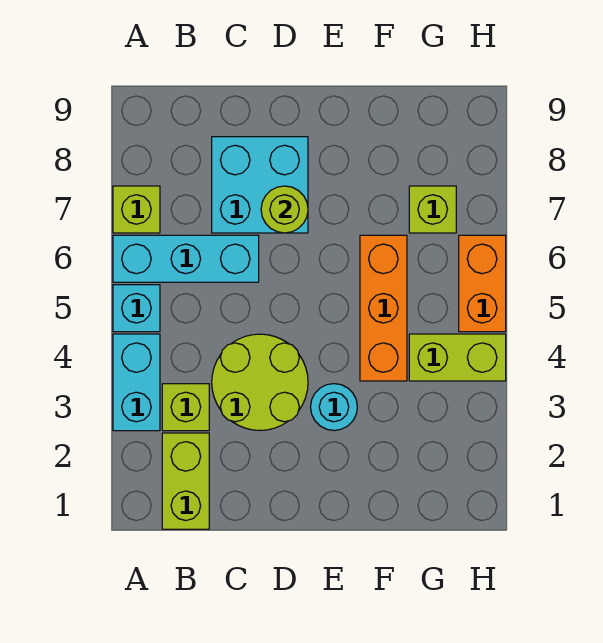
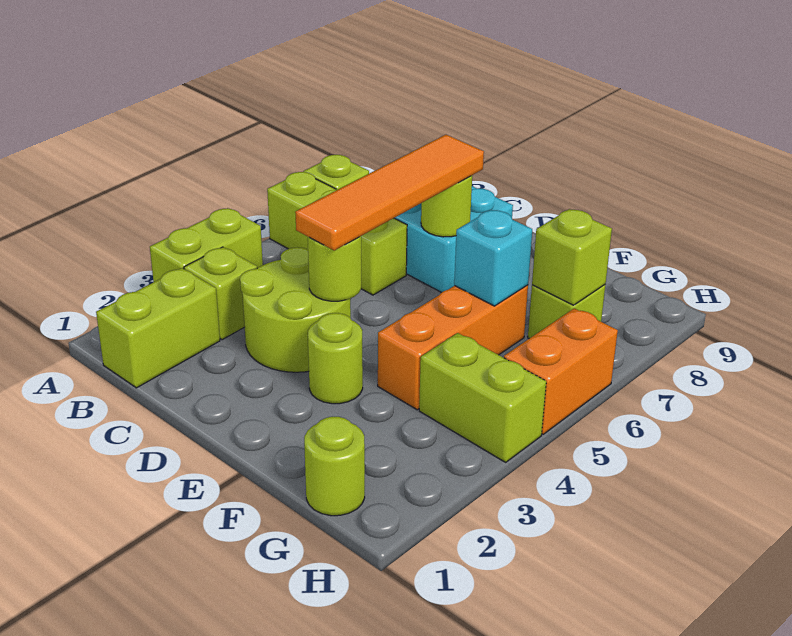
cyan 1x2 brick [113,334,160,431] -> lime 1x2 brick [150,208,263,282]
cyan 1x1 brick [113,285,160,332] -> cyan 1x1 brick moved to [454,210,532,306]
cyan 1x3 brick [113,235,259,282] -> lime 1x3 brick [267,172,407,295]
none -> lime 1x1 round brick [308,236,361,301]
none -> orange 1x4 tile [295,135,484,250]
cyan 1x1 round brick [311,384,357,430] -> lime 1x1 round brick [308,313,363,404]
none -> lime 1x1 round brick [304,417,365,516]
none -> lime 1x1 brick [532,209,612,305]

